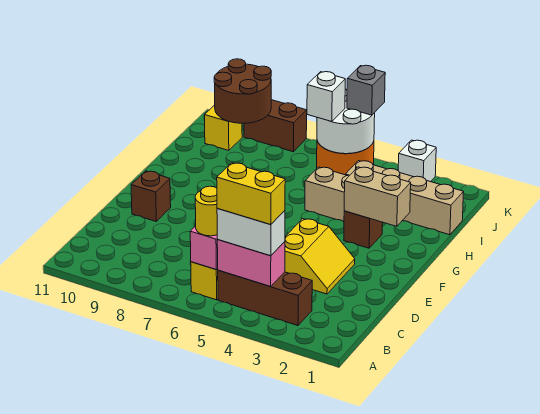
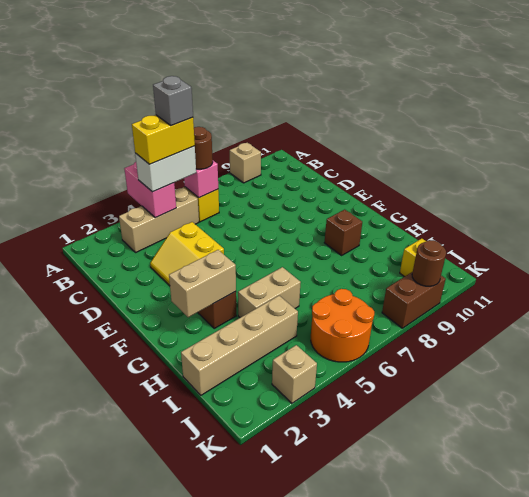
none -> tan 1x1 brick [230,143,261,183]
brown 1x3 brick [218,270,312,326] -> tan 1x3 brick [119,187,199,252]
pink 1x2 brick [217,240,285,287] -> pink 1x2 brick turned to [124,162,176,218]
yellow 1x1 round brick [195,186,217,236] -> brown 1x1 round brick [194,127,213,169]
brown 1x1 brick [131,171,171,221] -> brown 1x1 brick moved to [324,209,362,255]
white 2x2 round brick [317,89,375,154] -> none
white 1x1 brick [307,72,345,122] -> none
brown 2x2 round brick [214,59,271,123] -> brown 1x1 round brick [412,240,446,286]
white 1x1 brick [398,140,436,182] -> tan 1x1 brick [272,345,317,403]
grey 1x1 brick [347,65,385,115] -> grey 1x1 brick moved to [153,76,193,126]

